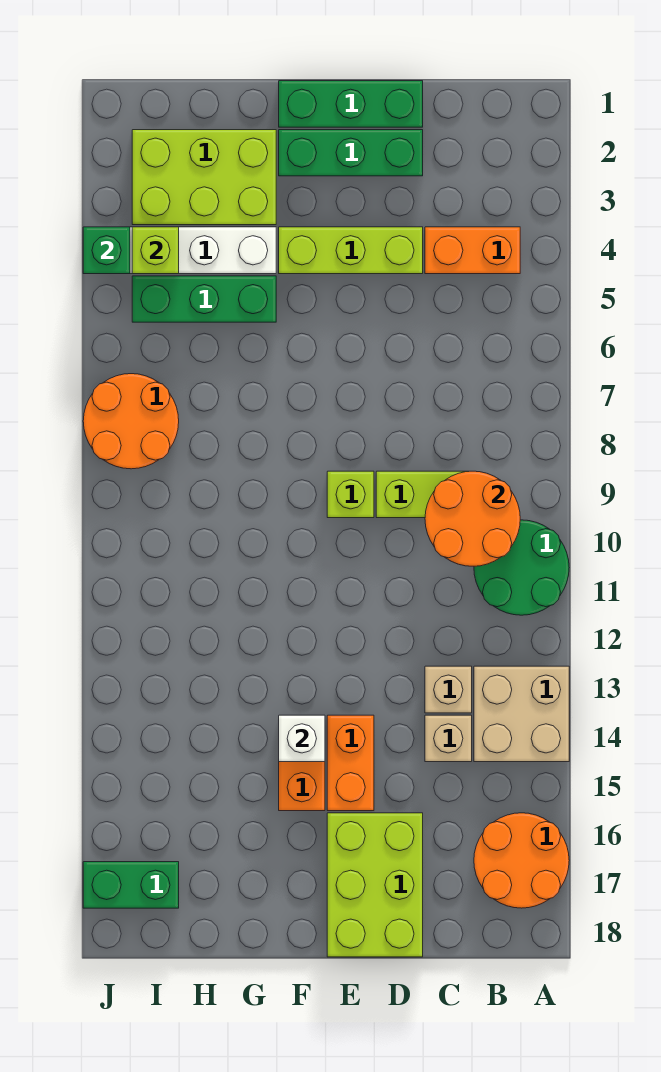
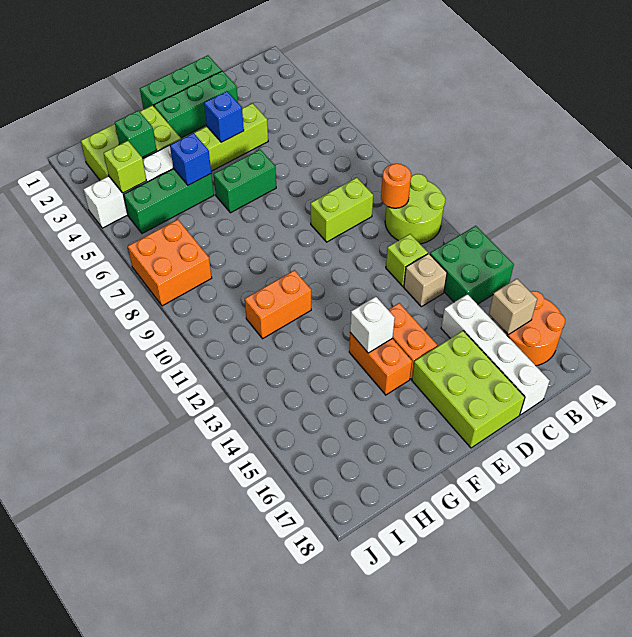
green 2x2 round brick [474,520,569,615] -> lime 2x2 round brick [385,174,446,244]
tan 2x2 brick [474,666,569,762] -> green 2x2 brick [430,226,514,304]
orange 1x2 brick [425,227,520,274] -> orange 1x2 brick moved to [245,270,311,339]
orange 2x2 round brick [425,471,520,566] -> orange 1x1 round brick [381,164,411,208]
tan 1x1 brick [425,715,472,762] -> tan 1x1 brick moved to [489,279,537,335]
none -> white 1x4 brick [441,294,550,415]
none -> blue 1x1 brick [204,91,244,142]
lime 1x1 brick [327,471,374,518] -> lime 1x1 brick moved to [386,234,428,286]
none -> blue 1x1 brick [170,133,211,185]
orange 2x2 round brick [83,374,179,469] -> orange 2x2 brick [128,219,212,306]
green 1x2 brick [83,862,179,908] -> green 1x2 brick moved to [213,150,276,213]
green 1x1 brick [83,227,130,274] -> green 1x1 brick moved to [115,110,157,158]

